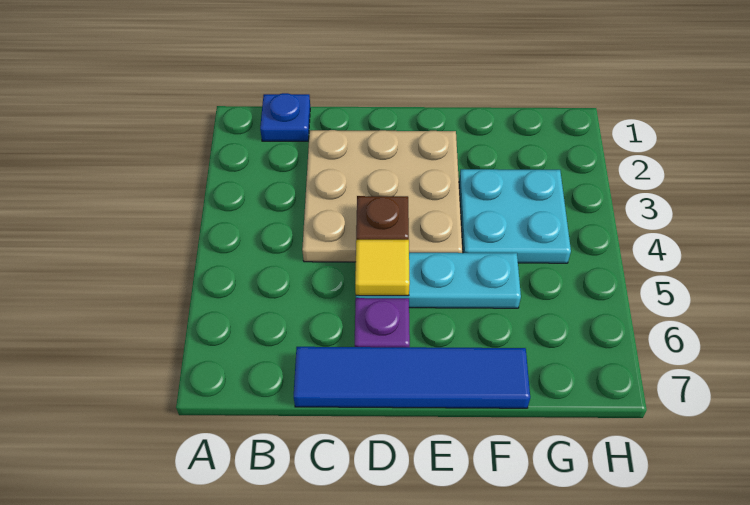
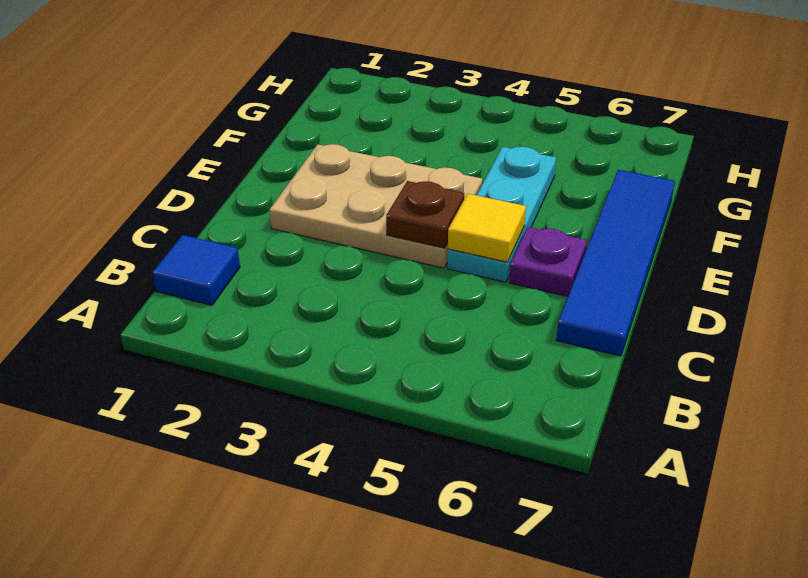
blue 1x1 plate [260,93,310,141] -> blue 1x1 tile [152,235,240,305]
tan 3x3 plate [302,130,462,262] -> tan 2x3 plate [269,144,482,268]
cyan 2x2 plate [459,169,571,263] -> none

